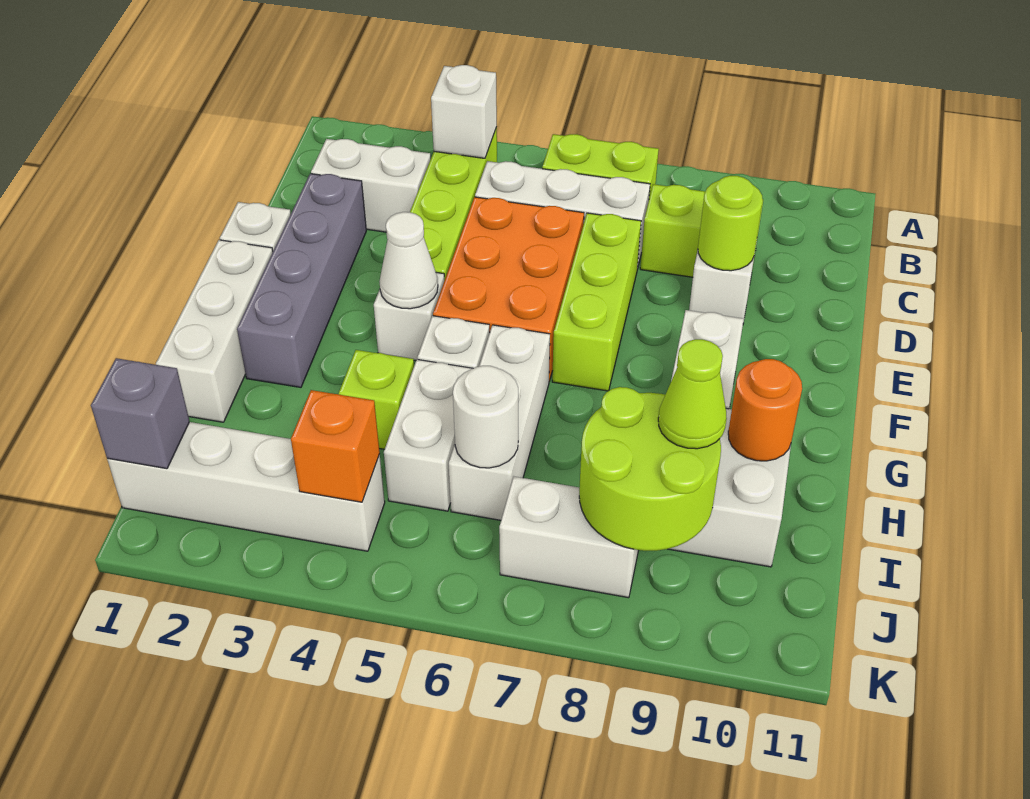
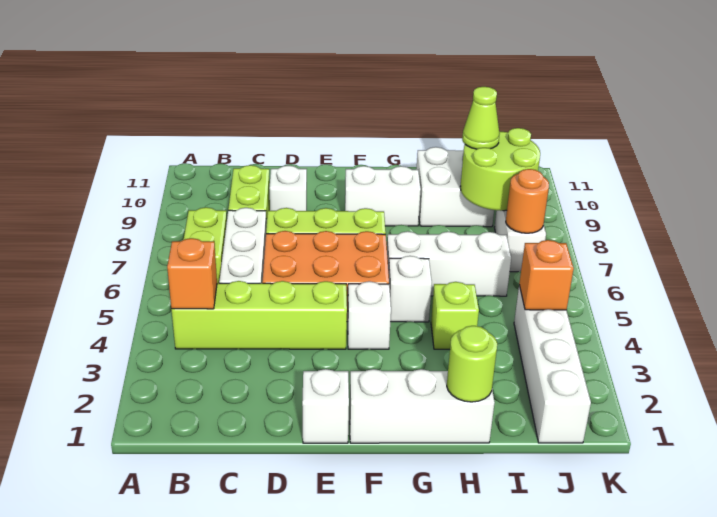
white 1x1 brick [431,65,497,158] -> orange 1x1 brick [167,238,217,309]
white 1x2 brick [311,139,431,232] -> none
grey 1x4 brick [237,174,366,387] -> none
lime 1x1 round brick [698,176,763,271] -> lime 1x1 round brick moved to [447,326,497,402]
white 1x1 cone [379,212,438,309] -> none
white 1x2 brick [384,359,473,511] -> none
orange 1x1 round brick [728,359,802,461] -> orange 1x1 round brick moved to [506,169,549,233]
white 1x1 round brick [453,366,518,468] -> none
grey 1x1 brick [91,358,190,469] -> none

